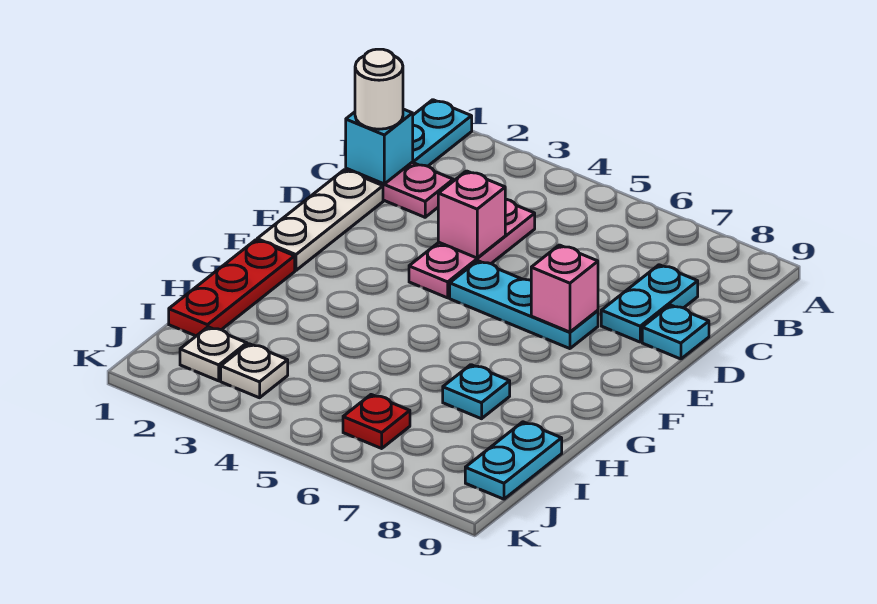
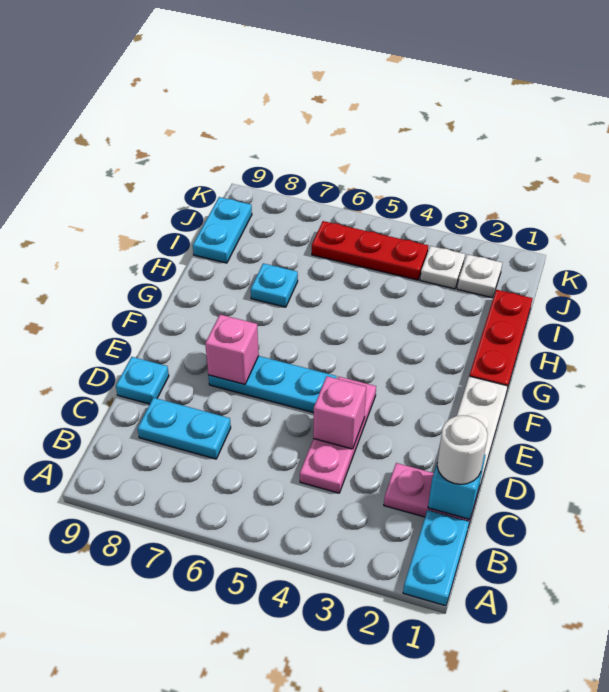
cyan 1x2 plate [601,265,698,342] -> cyan 1x2 plate turned to [138,398,231,459]
red 1x1 plate [343,395,410,448] -> red 1x3 plate [312,221,428,280]

